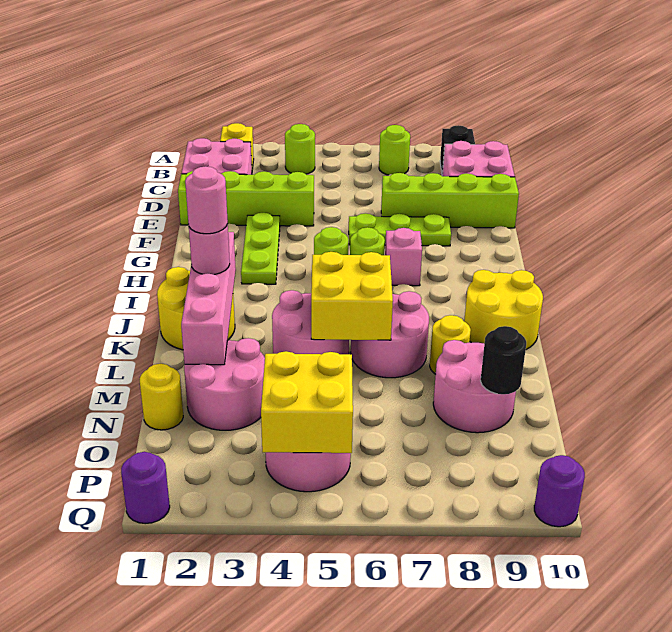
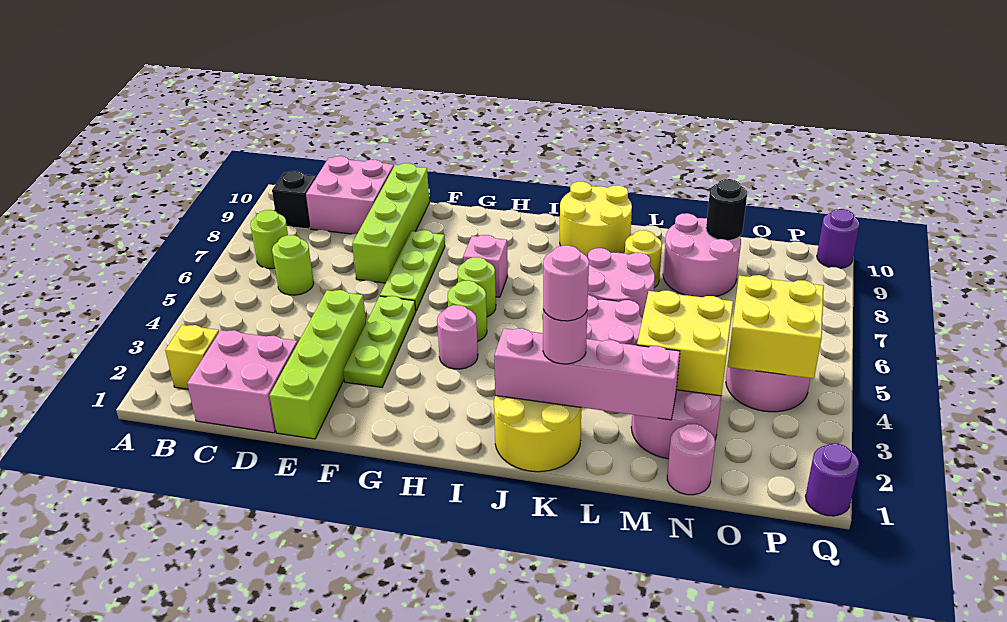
lime 1x1 round brick [285,124,315,174] -> lime 1x1 round brick moved to [272,235,314,295]
lime 1x3 plate [241,213,280,284] -> lime 1x3 plate turned to [343,296,416,387]
none -> pink 1x1 round brick [437,305,478,369]
yellow 2x2 brick [311,252,393,340] -> yellow 2x2 brick moved to [637,291,733,396]
yellow 1x1 round brick [140,364,183,430] -> pink 1x1 round brick [667,424,715,495]

